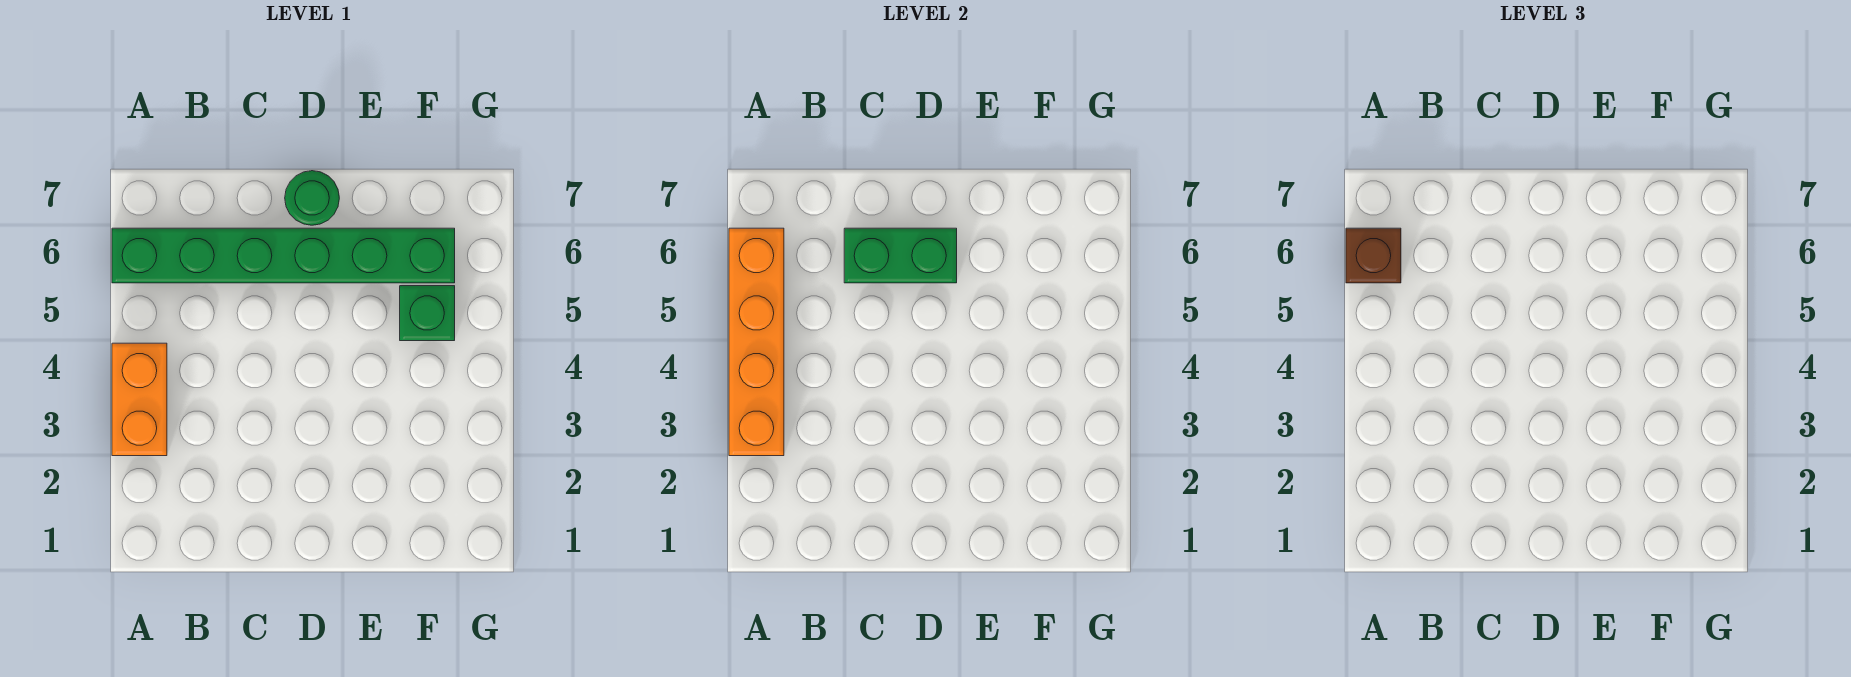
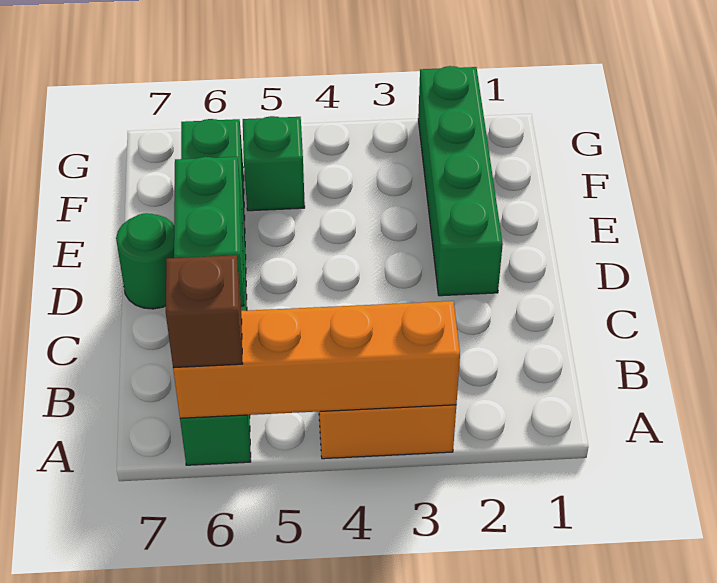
none -> green 1x4 brick [418,66,503,296]

